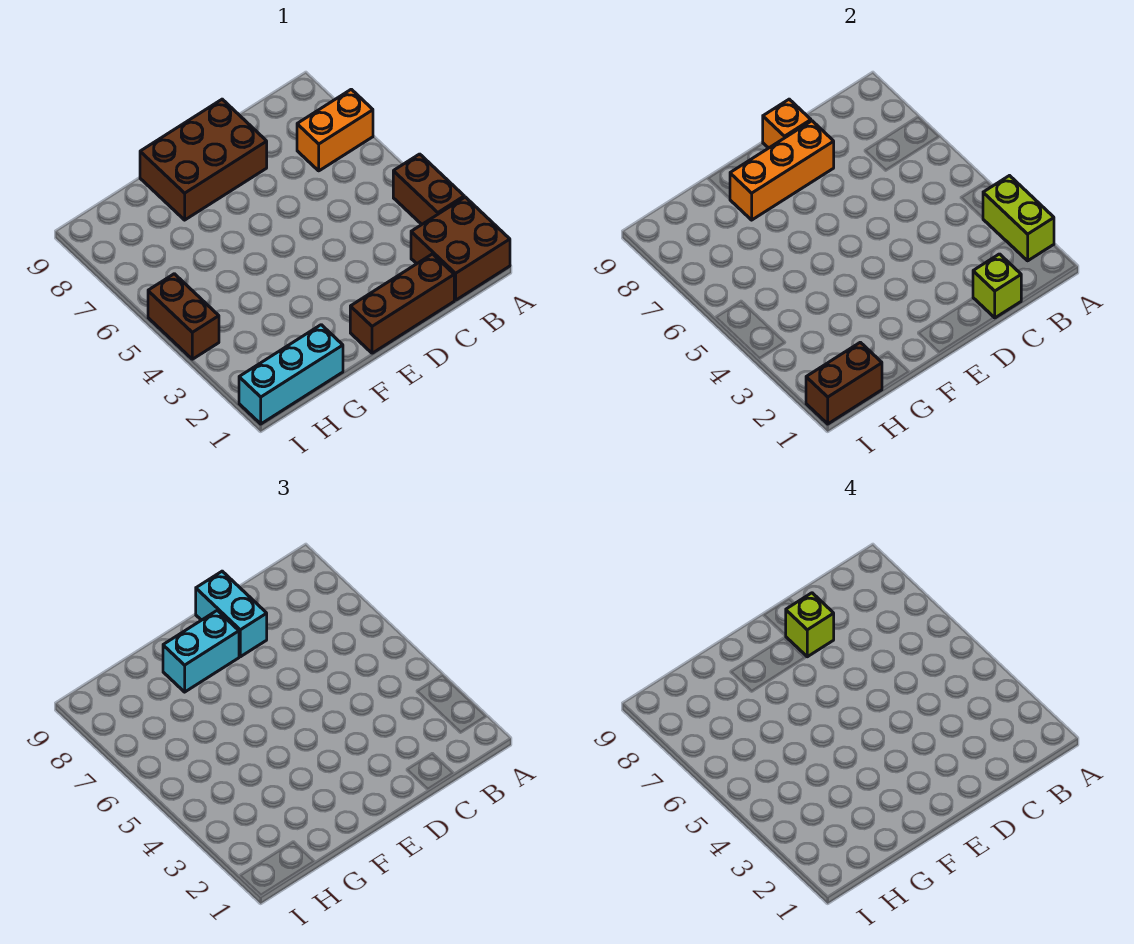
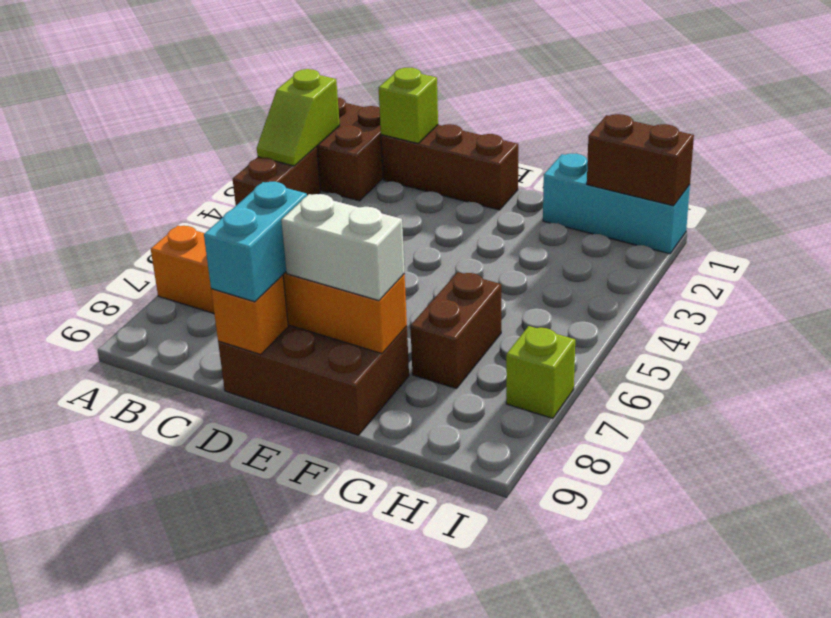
lime 1x2 brick [983,176,1054,261] -> lime 1x2 slope [257,69,340,166]
lime 1x1 brick [785,593,834,657] -> lime 1x1 brick moved to [506,326,575,418]
cyan 1x2 brick [163,611,239,692] -> white 1x2 brick [281,194,404,301]
brown 1x2 brick [148,274,219,359] -> brown 1x2 brick moved to [410,272,501,389]

